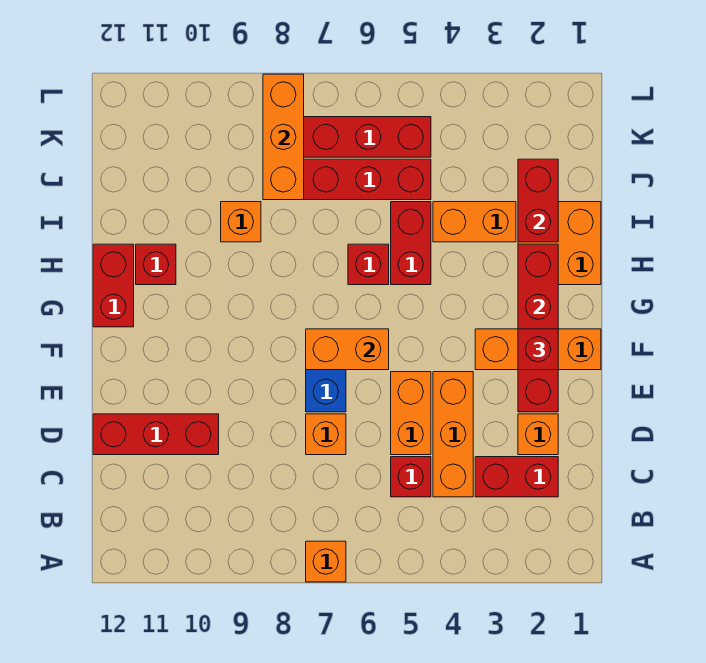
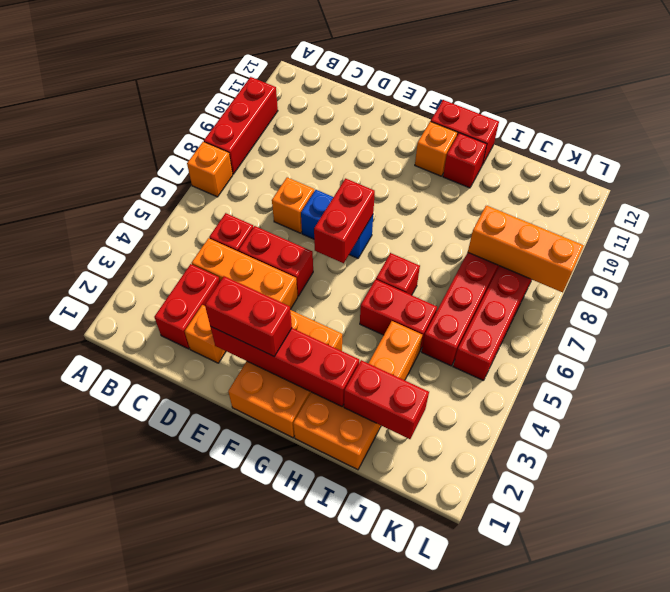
orange 1x2 brick [391,372,431,455] -> red 1x2 brick [239,226,313,296]
red 1x3 brick [93,414,219,455] -> red 1x3 brick moved to [204,77,278,174]
orange 1x3 brick [475,329,601,370] -> orange 2x3 brick [228,310,342,438]
red 1x1 brick [518,329,558,370] -> red 1x2 brick [205,276,292,356]
orange 1x2 brick [306,329,389,370] -> red 1x2 brick [314,178,375,263]
orange 1x1 brick [221,202,261,242] -> orange 1x1 brick moved to [415,121,457,176]

